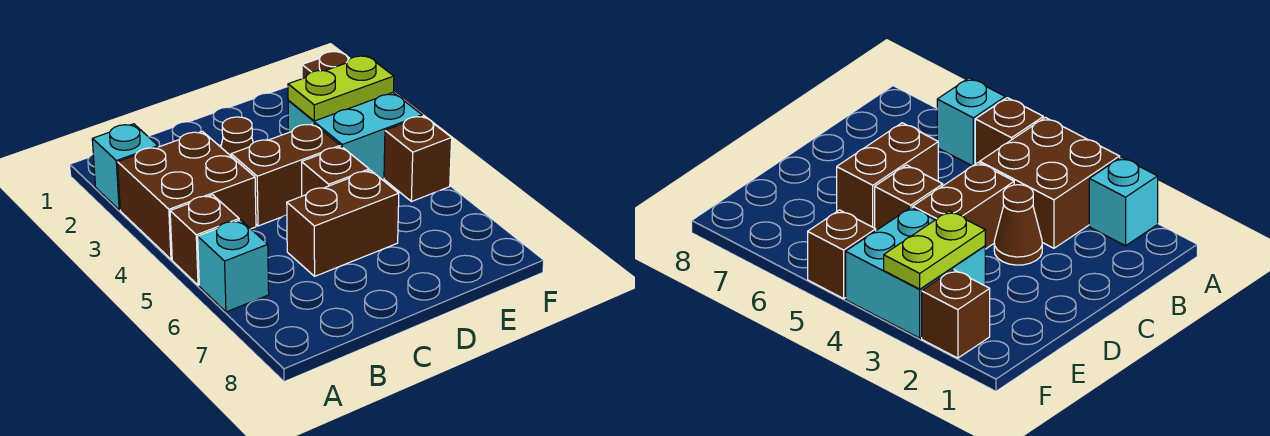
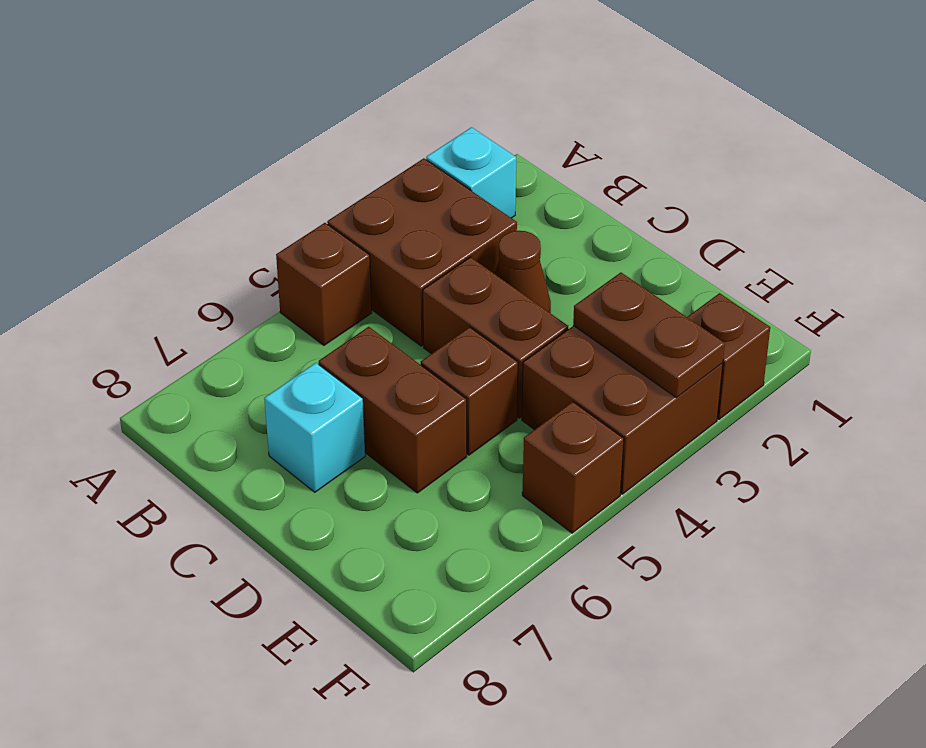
cyan 1x1 brick [198,220,269,312] -> cyan 1x1 brick moved to [264,363,365,492]
cyan 2x2 brick [288,93,422,179] -> brown 2x2 brick [522,326,723,494]
lime 1x2 plate [288,56,394,121] -> brown 1x2 plate [573,273,725,398]

